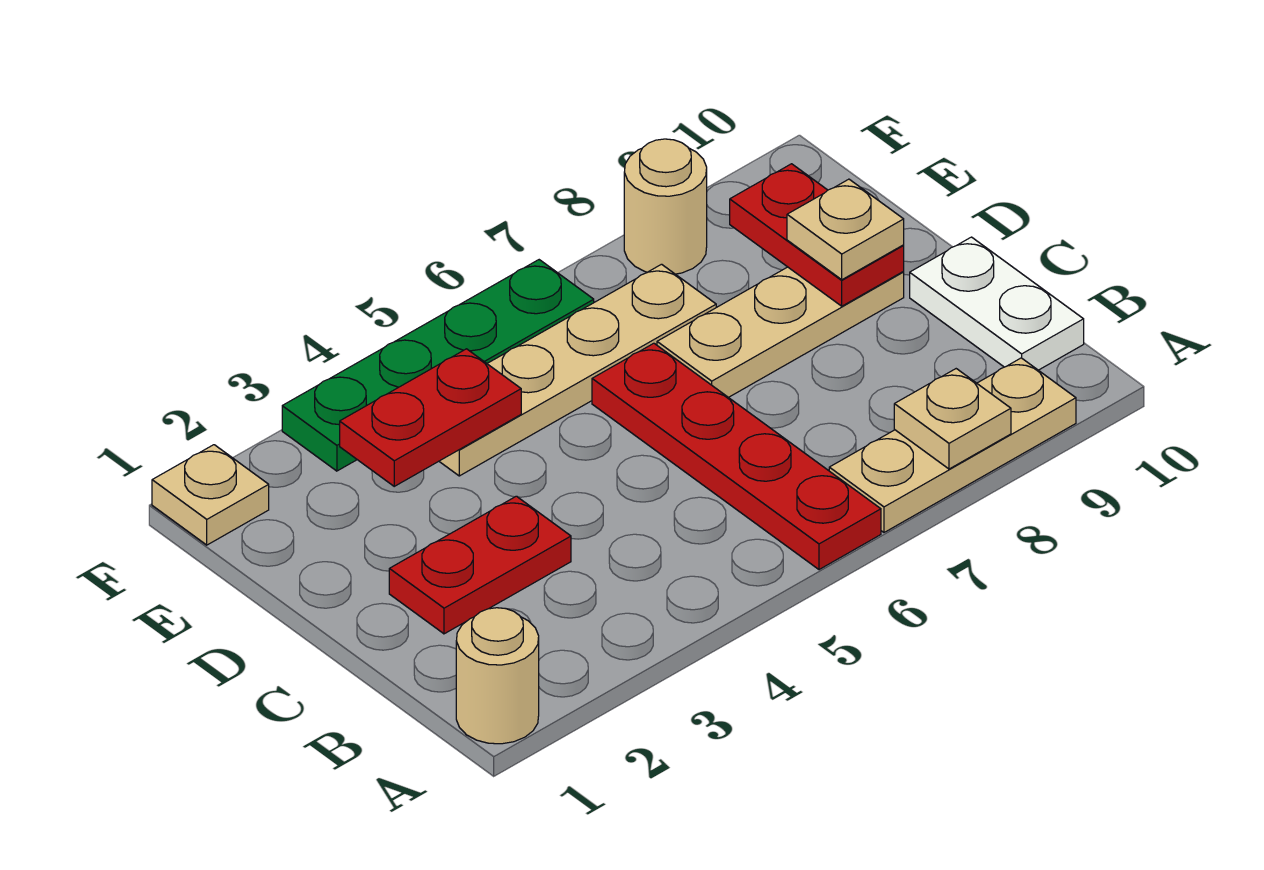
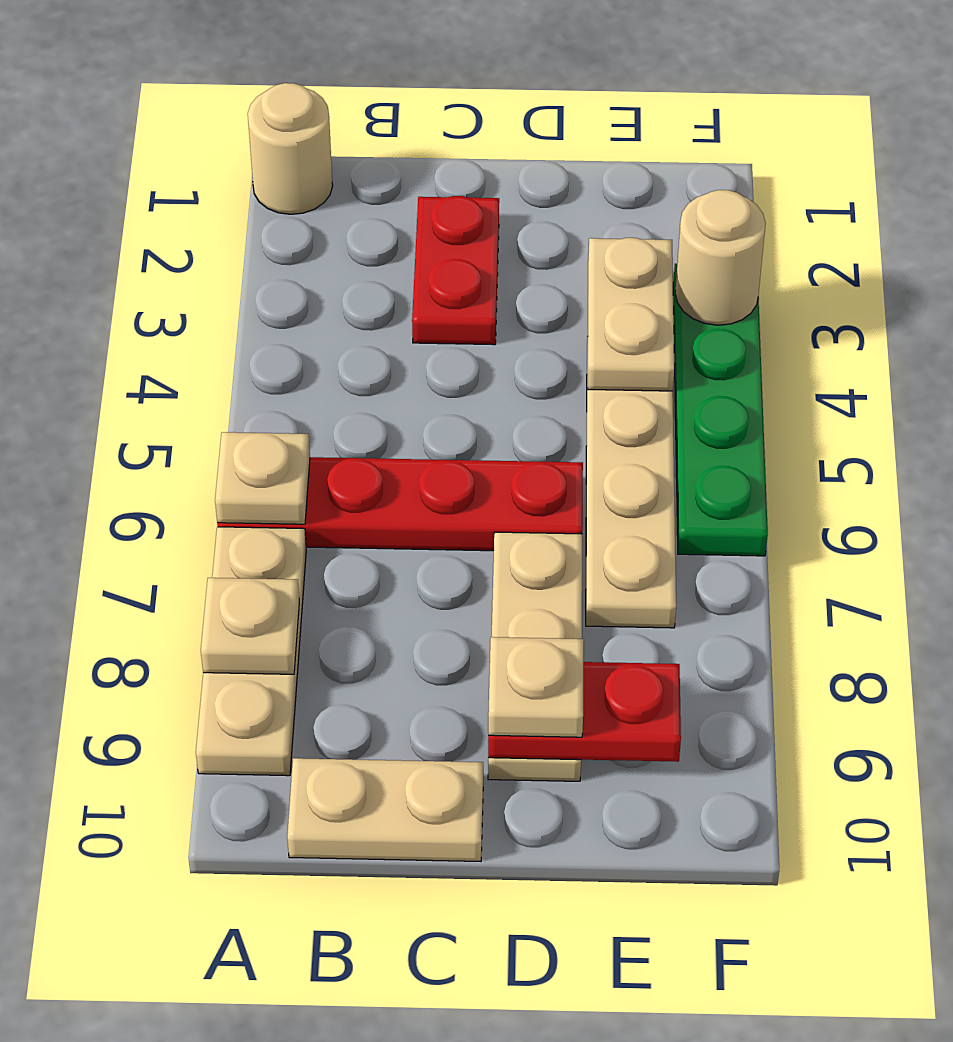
white 1x2 plate [910,237,1084,370] -> tan 1x2 plate [287,758,483,861]
red 1x2 plate [340,349,521,486] -> tan 1x2 plate [588,238,674,391]
tan 1x1 plate [152,445,269,545] -> tan 1x1 plate moved to [215,432,310,524]
tan 1x1 round brick [624,139,707,274] -> tan 1x1 round brick moved to [675,190,766,325]

